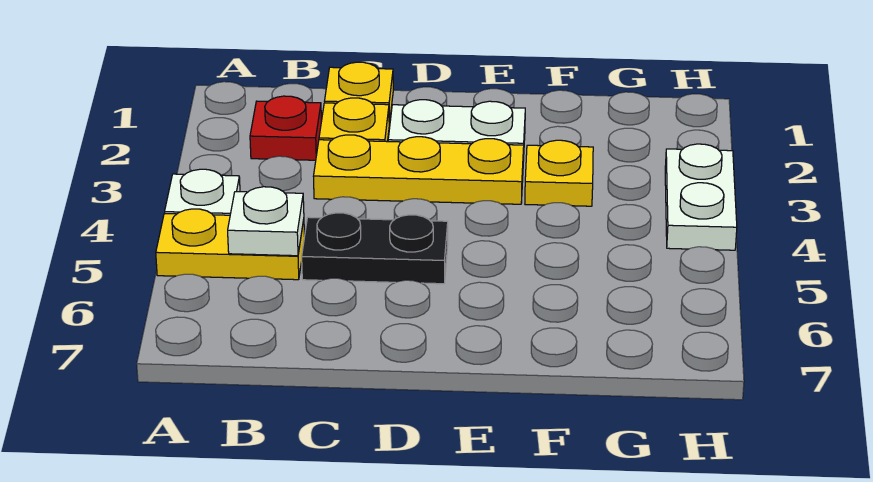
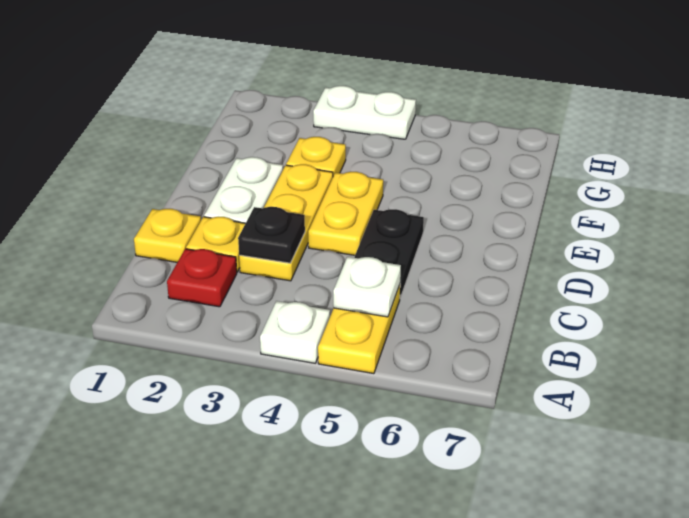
none -> black 1x1 plate [238,207,305,263]
none -> yellow 1x2 plate [308,172,383,255]

